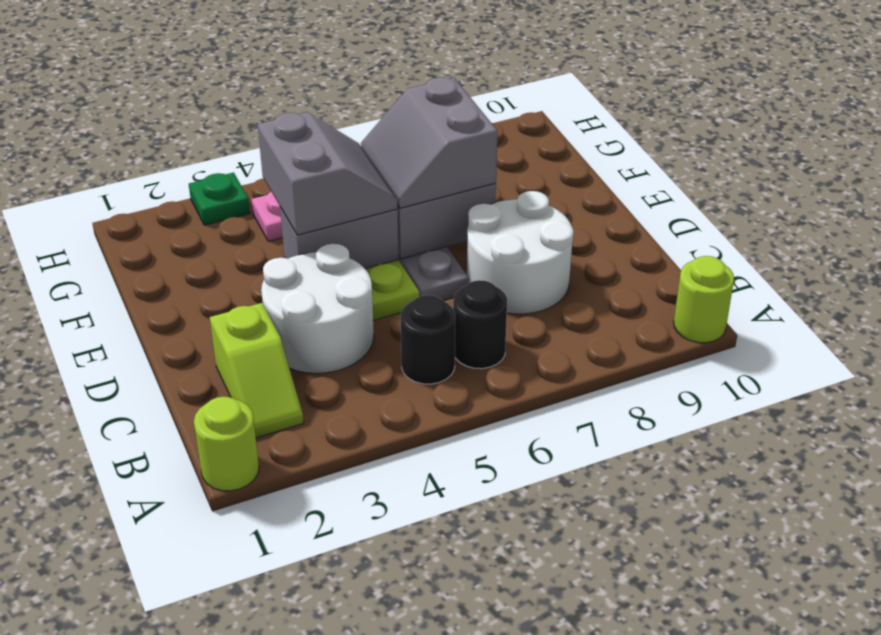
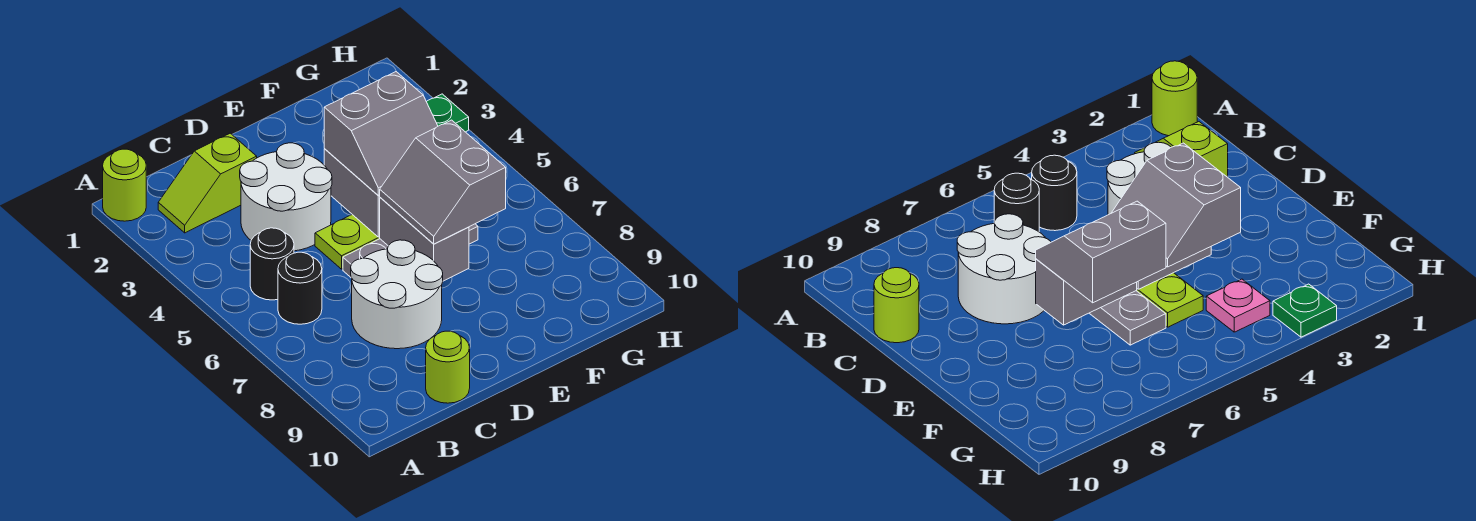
lime 1x1 round brick [674,256,734,343] -> lime 1x1 round brick moved to [426,331,470,403]
grey 2x2 slope [361,77,498,208] -> grey 2x2 slope turned to [380,120,506,244]

